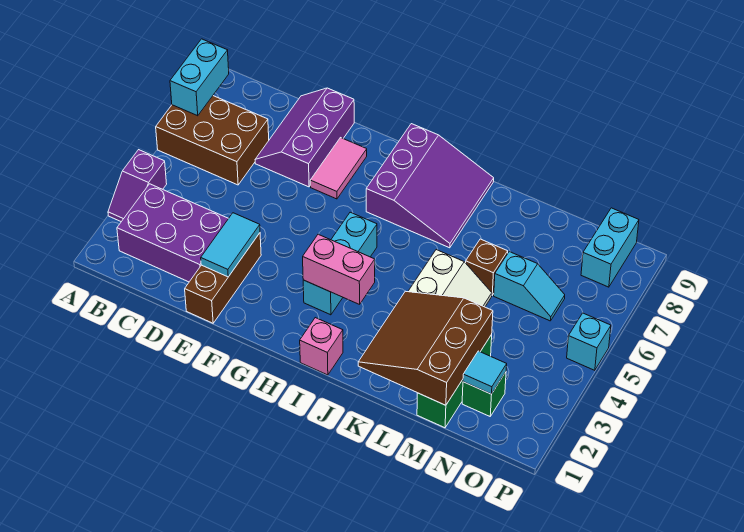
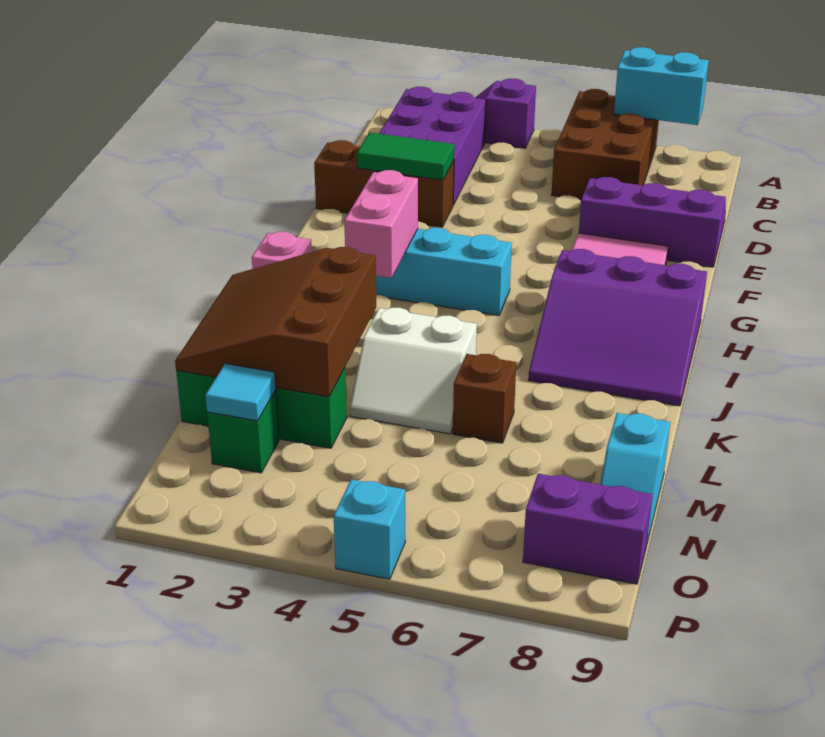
cyan 1x2 tile [201,213,260,277] -> green 1x2 tile [357,132,454,180]
brown 3x3 slope [358,291,493,405] -> brown 3x3 slope turned to [175,247,376,397]
cyan 1x2 slope [494,252,565,321] -> cyan 1x2 slope moved to [600,413,670,542]
cyan 1x2 brick [581,208,639,287] -> purple 1x2 brick [523,474,653,584]

